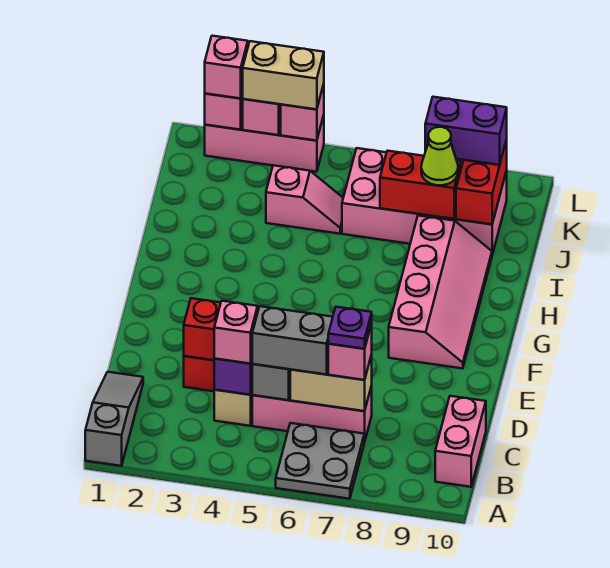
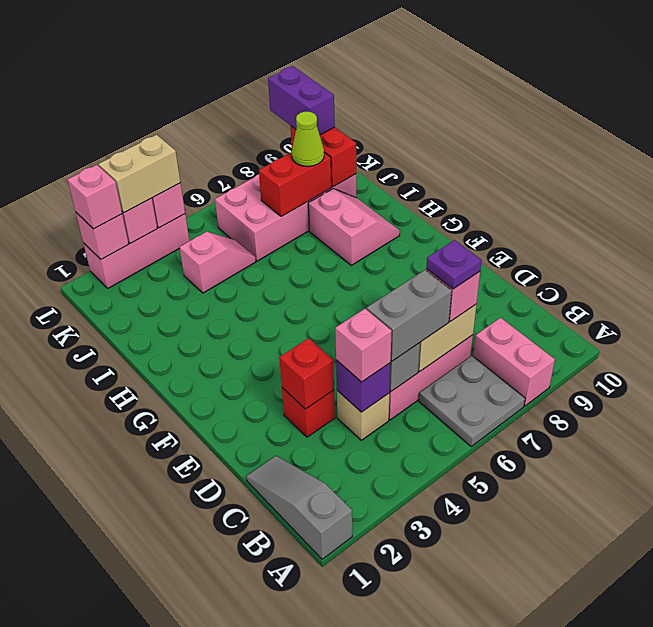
pink 1x2 brick [435,396,486,487] -> pink 1x2 brick moved to [473,318,555,406]
pink 2x4 slope [389,216,492,369] -> pink 2x2 slope [308,189,400,265]
purple 1x2 brick [425,97,507,165] -> purple 1x2 brick turned to [268,66,335,135]

